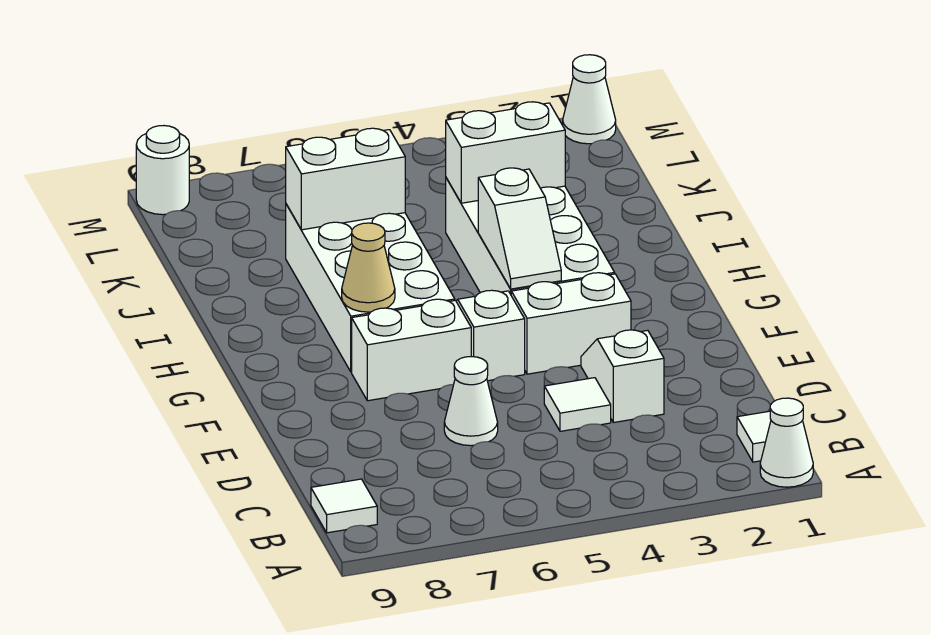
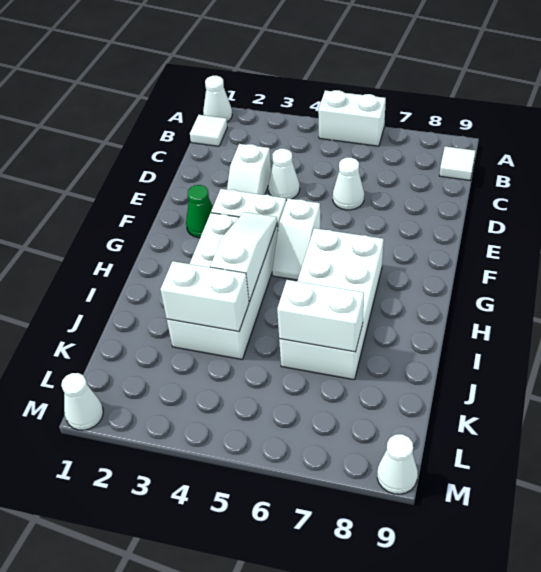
white 1x1 tile [544,378,611,431] -> white 1x1 cone [268,149,300,200]
none -> green 1x1 cone [186,185,213,238]
white 1x2 brick [352,299,471,401] -> white 1x2 brick moved to [318,90,386,146]
white 1x2 slope [478,168,561,289] -> white 1x3 slope [210,212,278,302]
tan 1x1 cone [342,223,395,312] -> none
white 1x1 round brick [136,126,189,215] -> white 1x1 cone [377,434,418,494]

